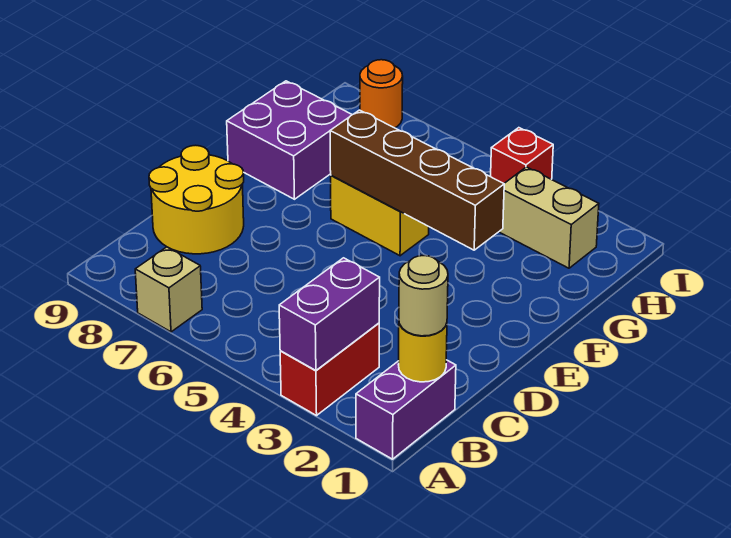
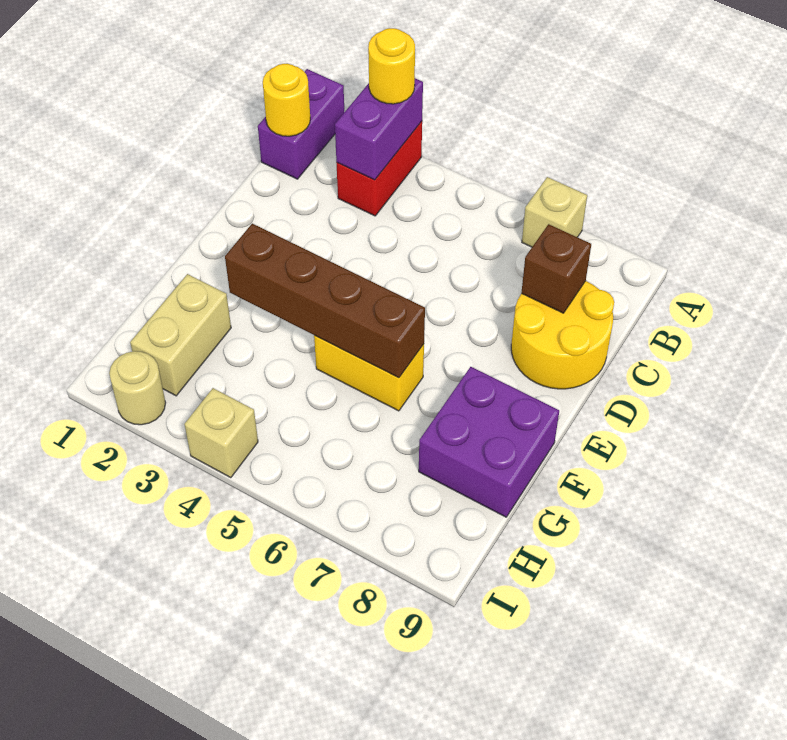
none -> yellow 1x1 round brick [368,28,415,104]
tan 1x1 round brick [399,256,448,336] -> tan 1x1 round brick moved to [109,351,166,425]
none -> brown 1x1 brick [521,224,591,313]
tan 1x2 brick [499,167,599,268] -> tan 1x2 brick turned to [130,274,231,396]
red 1x1 brick [491,128,553,183] -> tan 1x1 brick [184,388,258,478]
orange 1x1 round brick [360,60,403,128] -> none

